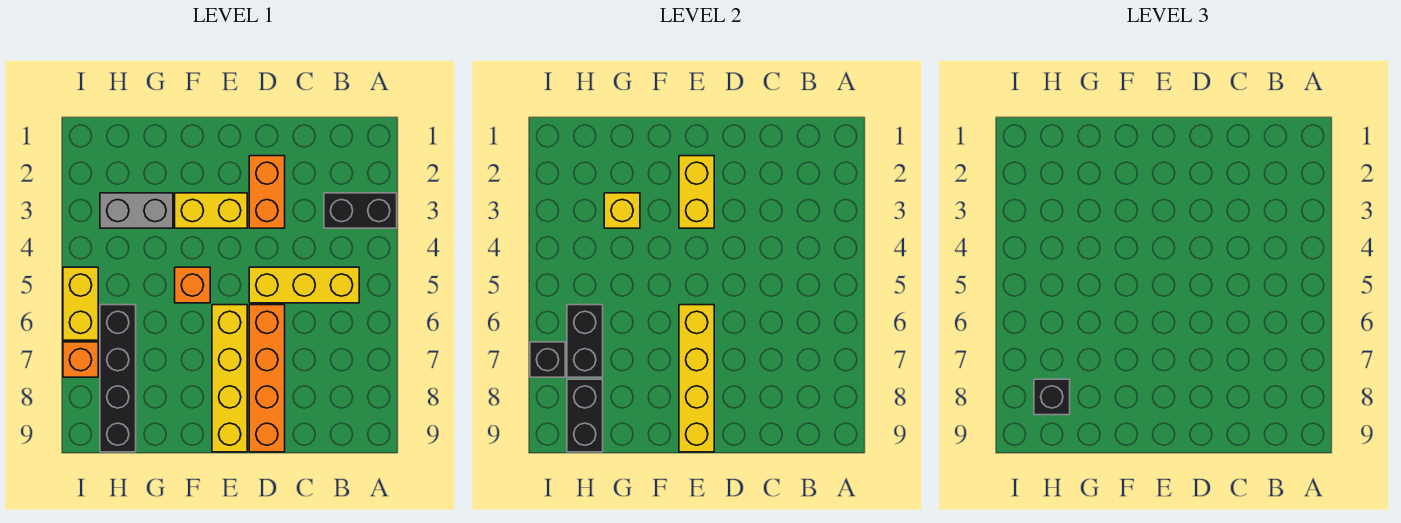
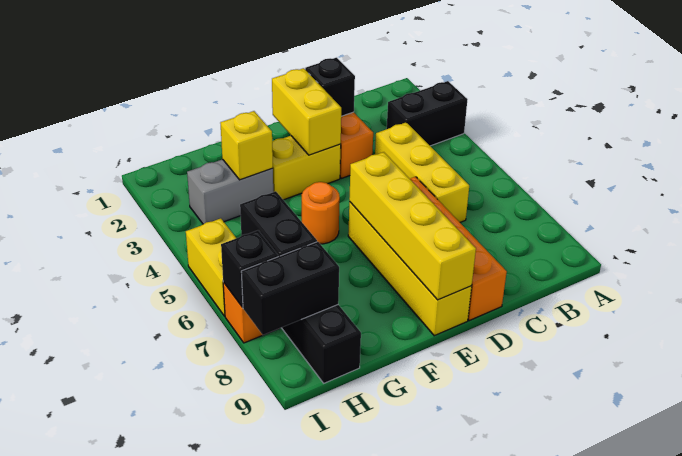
yellow 1x3 brick [249,267,359,303] -> yellow 1x3 brick turned to [375,122,469,222]
orange 1x1 brick [175,267,210,303] -> orange 1x1 round brick [302,182,340,244]
black 1x2 brick [567,379,603,452] -> black 1x2 brick turned to [241,242,339,335]
black 1x1 brick [1034,379,1070,415] -> black 1x1 brick moved to [305,58,355,116]

